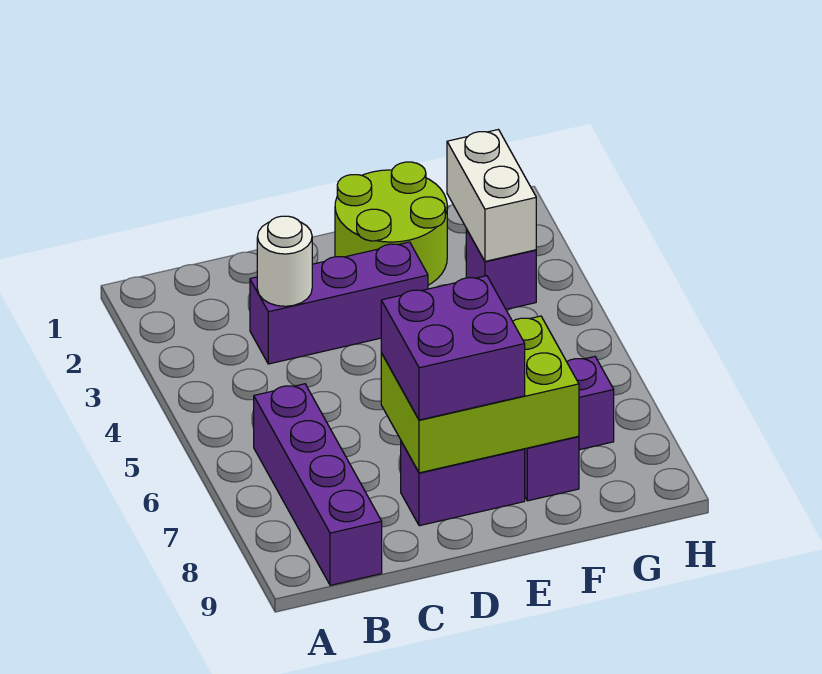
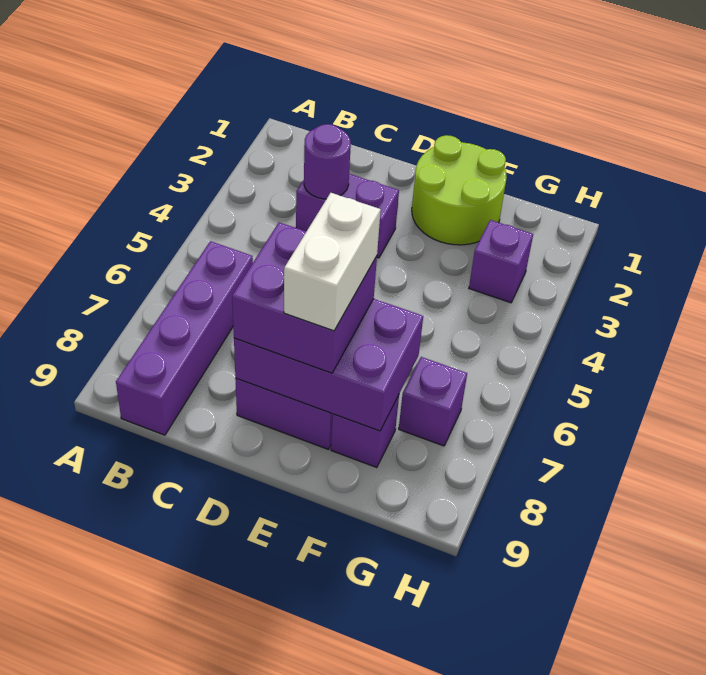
purple 1x3 brick [250,242,428,364] -> purple 1x2 brick [296,174,399,258]
white 1x1 round brick [257,216,312,306] -> purple 1x1 round brick [304,124,351,199]
lime 2x3 brick [381,316,579,473] -> purple 2x3 brick [234,299,423,431]
white 1x2 brick [447,130,536,261] -> white 1x2 brick moved to [284,193,381,331]

